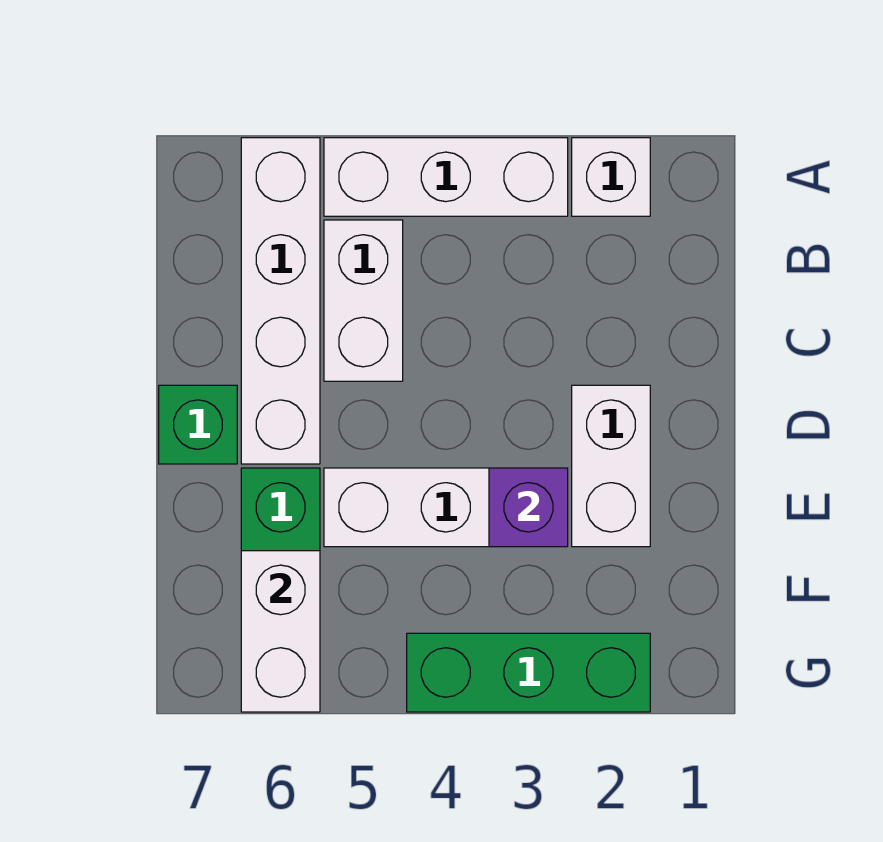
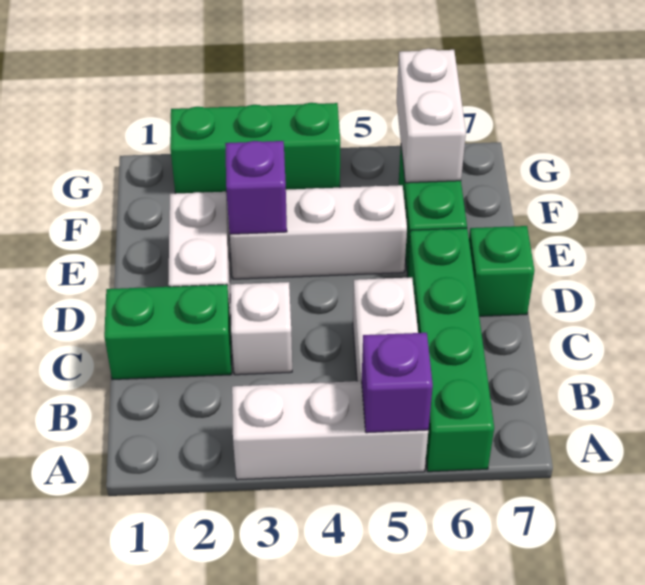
white 1x1 brick [572,138,650,216] -> white 1x1 brick moved to [230,282,292,375]
none -> purple 1x1 brick [361,333,433,433]
white 1x4 brick [241,138,320,464] -> green 1x4 brick [407,228,494,472]
none -> green 1x2 brick [104,284,231,380]

